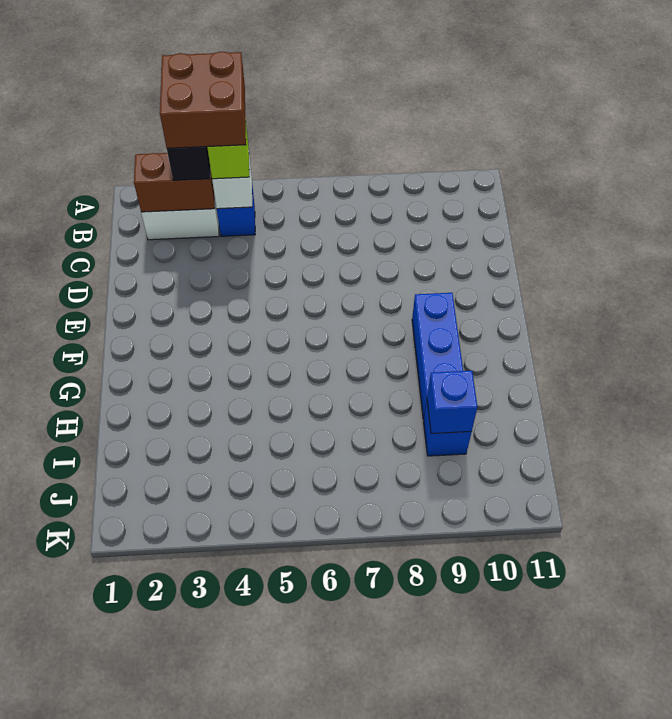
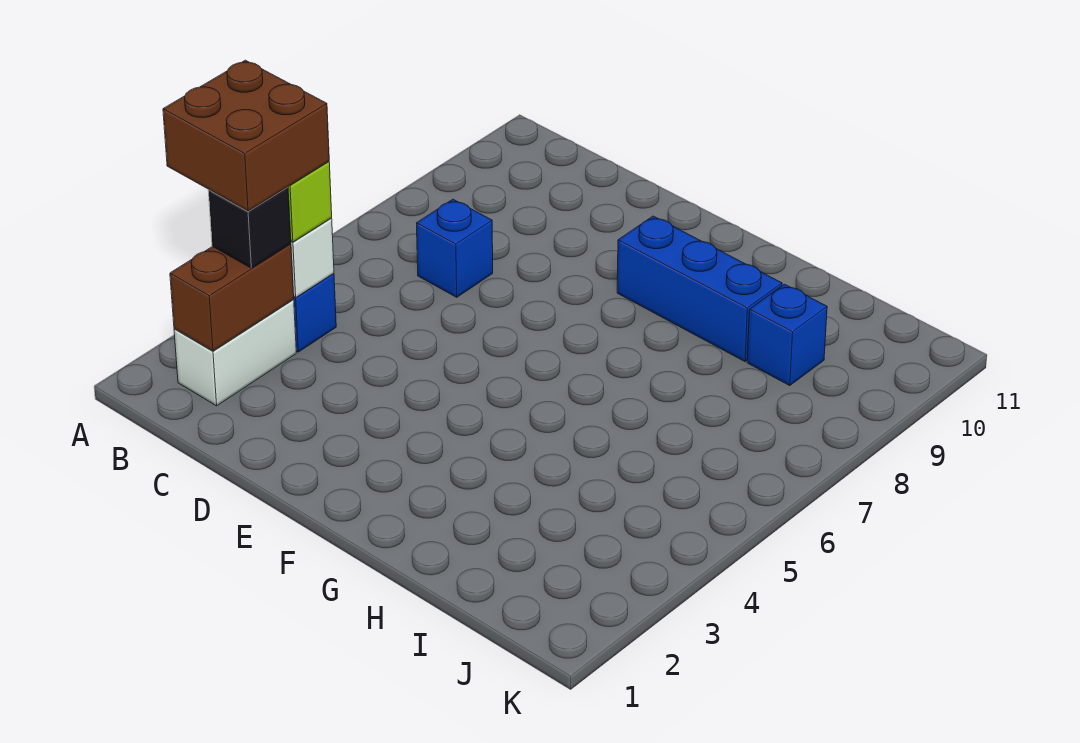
blue 1x1 brick [427,371,477,434] -> blue 1x1 brick moved to [417,199,493,297]

